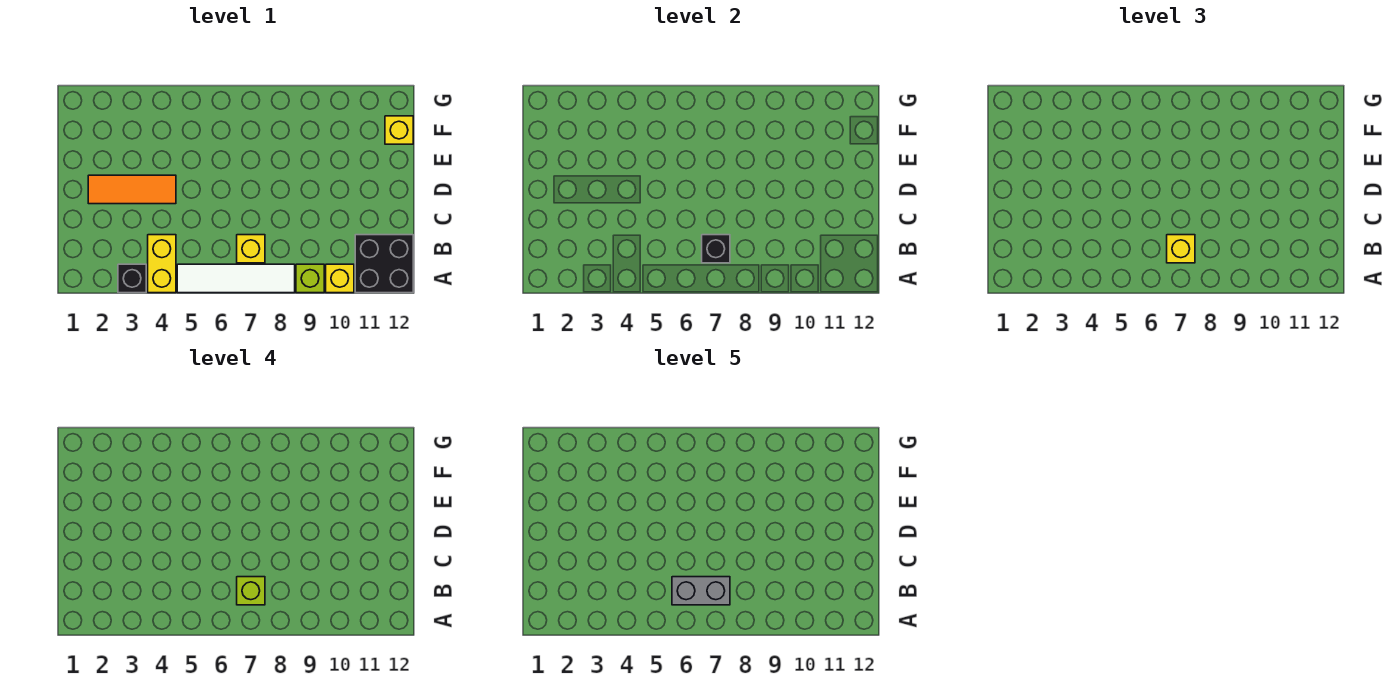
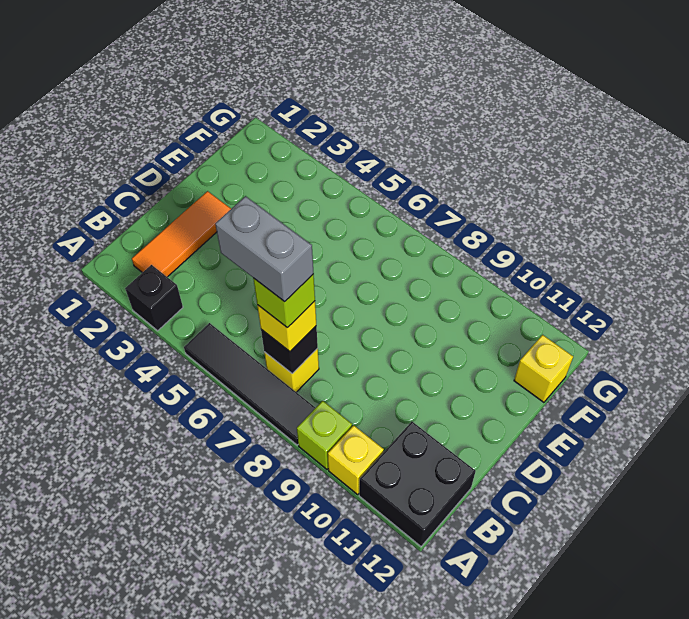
yellow 1x2 brick [148,235,176,293] -> none
white 1x4 tile [177,264,295,293] -> black 1x4 tile [184,323,315,445]
orange 1x3 tile [88,175,176,204] -> orange 1x3 tile turned to [132,191,231,277]

